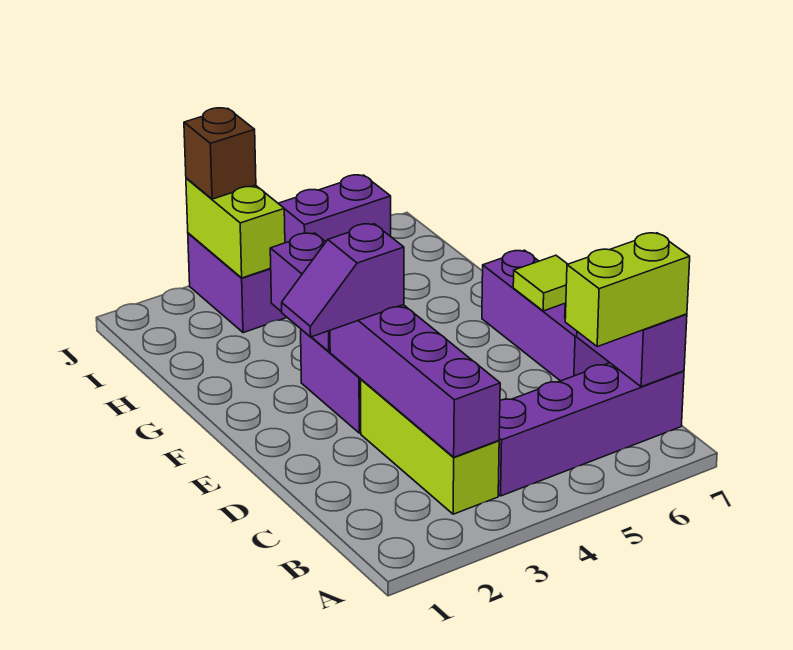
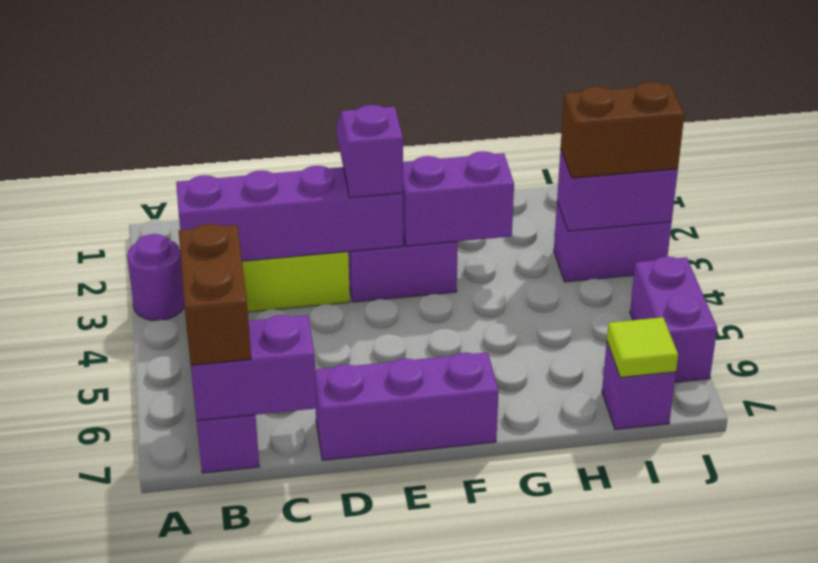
none -> purple 1x1 round brick [127,234,184,320]
lime 1x2 brick [565,233,690,347] -> brown 1x2 brick [179,224,251,365]
lime 1x1 tile [513,255,567,311] -> lime 1x1 tile moved to [607,317,678,377]
lime 1x2 brick [186,178,285,278] -> purple 1x2 brick [557,149,678,231]
none -> purple 1x1 brick [602,342,676,430]
brown 1x1 brick [184,108,256,199] -> brown 1x2 brick [561,82,684,178]

